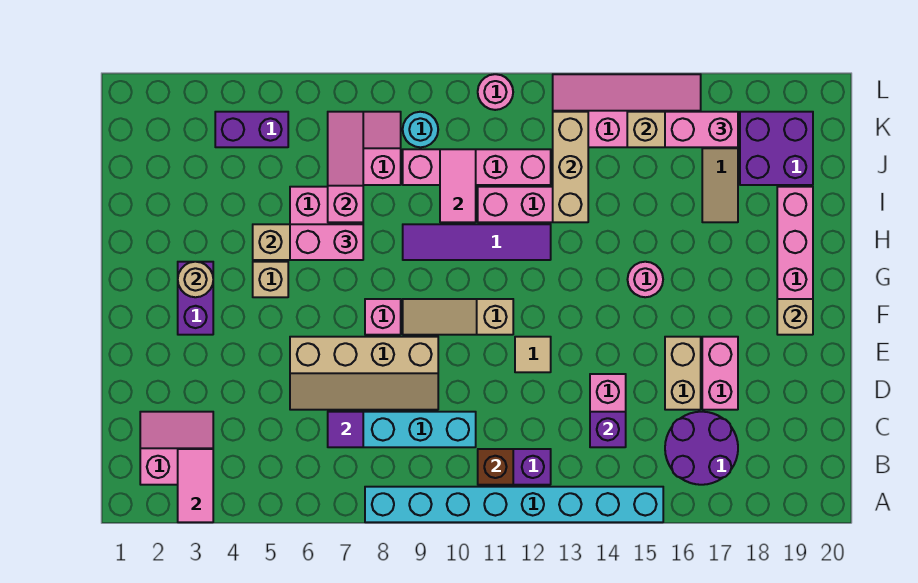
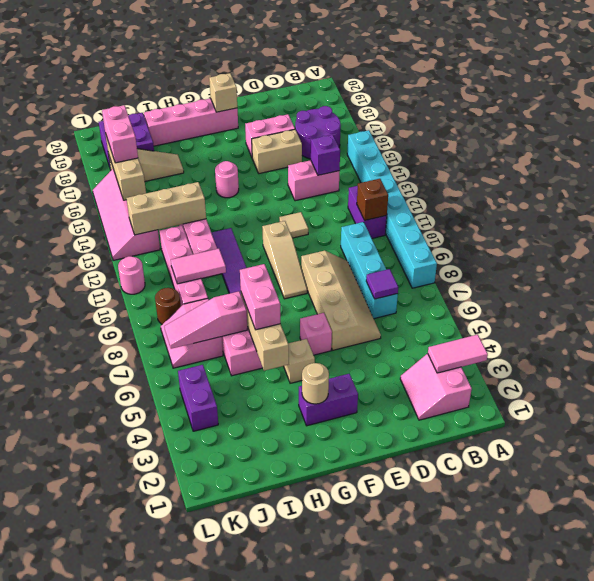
pink 1x1 brick [365,299,401,335] -> pink 1x1 brick moved to [300,313,332,355]
cyan 1x1 round brick [403,112,438,147] -> brown 1x1 round brick [155,288,181,324]

